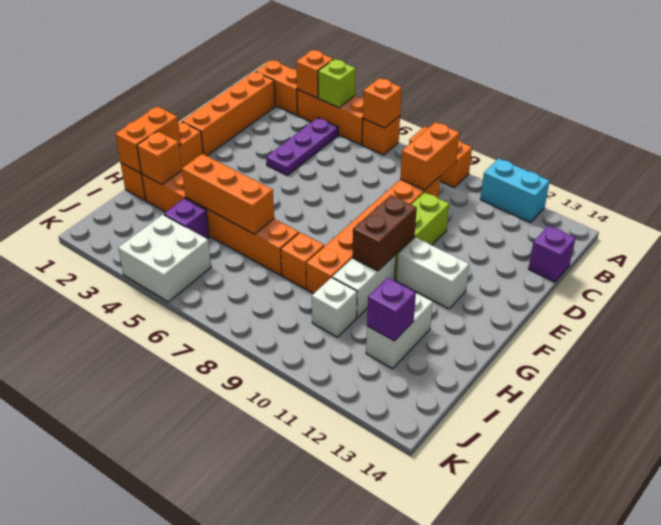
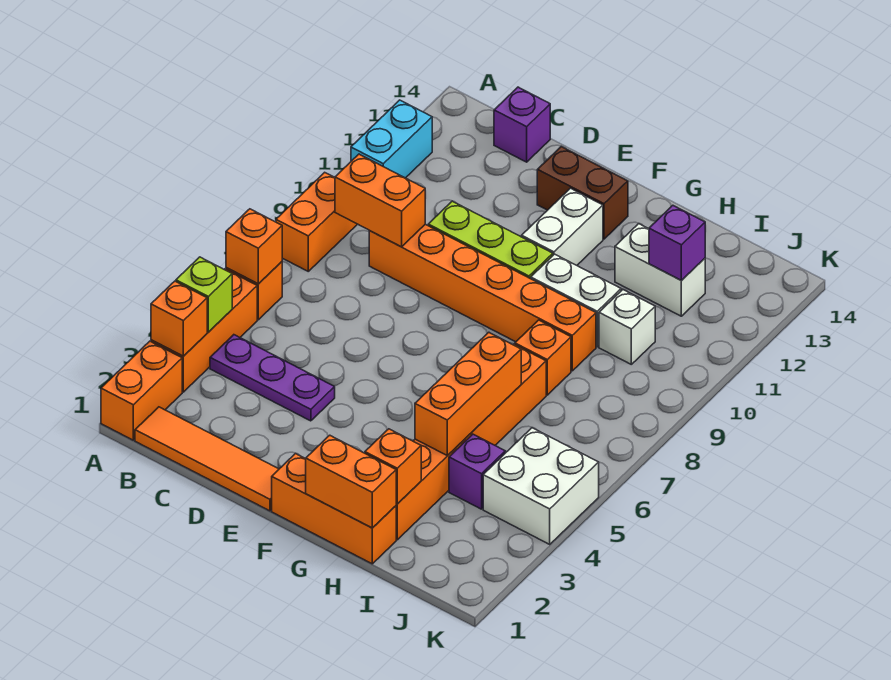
orange 1x4 brick [182,72,275,156] -> orange 1x4 tile [135,407,279,511]
brown 1x2 brick [352,195,417,271] -> brown 1x2 brick moved to [537,146,628,239]

